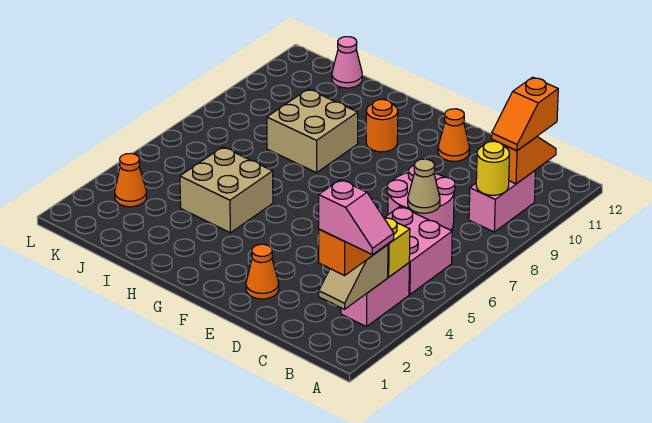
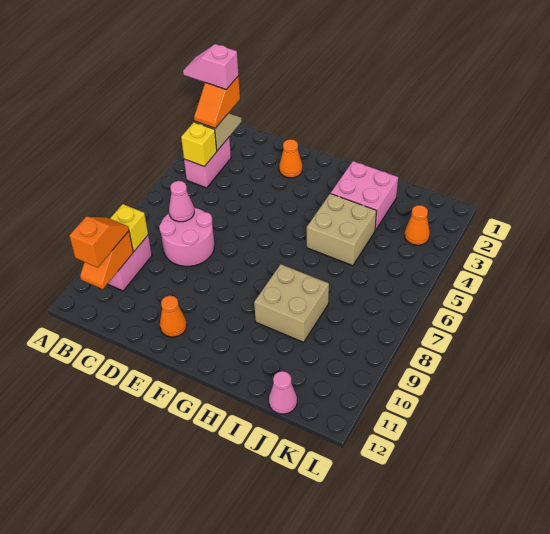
pink 2x2 brick [386,206,452,294] -> pink 2x2 brick moved to [331,161,398,231]
yellow 1x1 round brick [476,141,509,195] -> yellow 1x1 brick [110,204,148,252]
tan 1x1 cone [408,159,440,213] -> pink 1x1 cone [169,181,194,222]
orange 1x1 round brick [366,99,398,152] -> none

